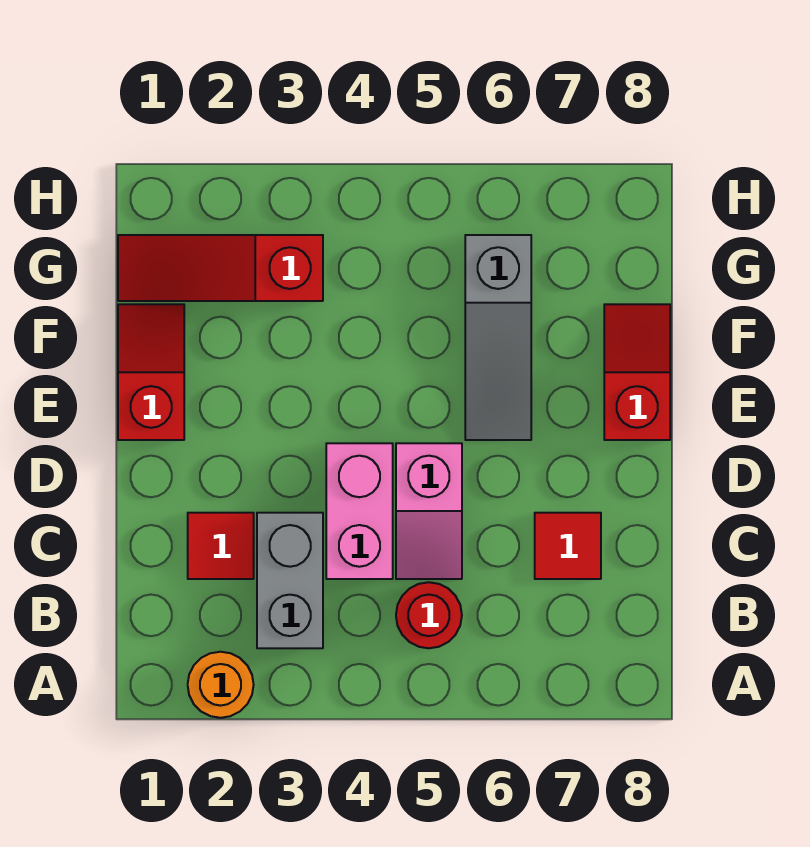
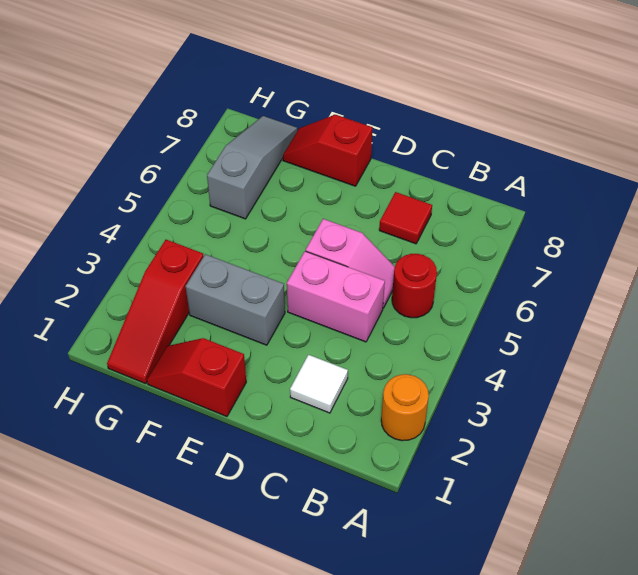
grey 1x2 brick [257,513,323,648] -> grey 1x2 brick moved to [186,254,285,345]
red 1x1 tile [188,513,254,579] -> white 1x1 tile [290,355,348,413]
grey 1x3 slope [465,235,531,440] -> grey 1x3 slope turned to [207,116,297,219]

